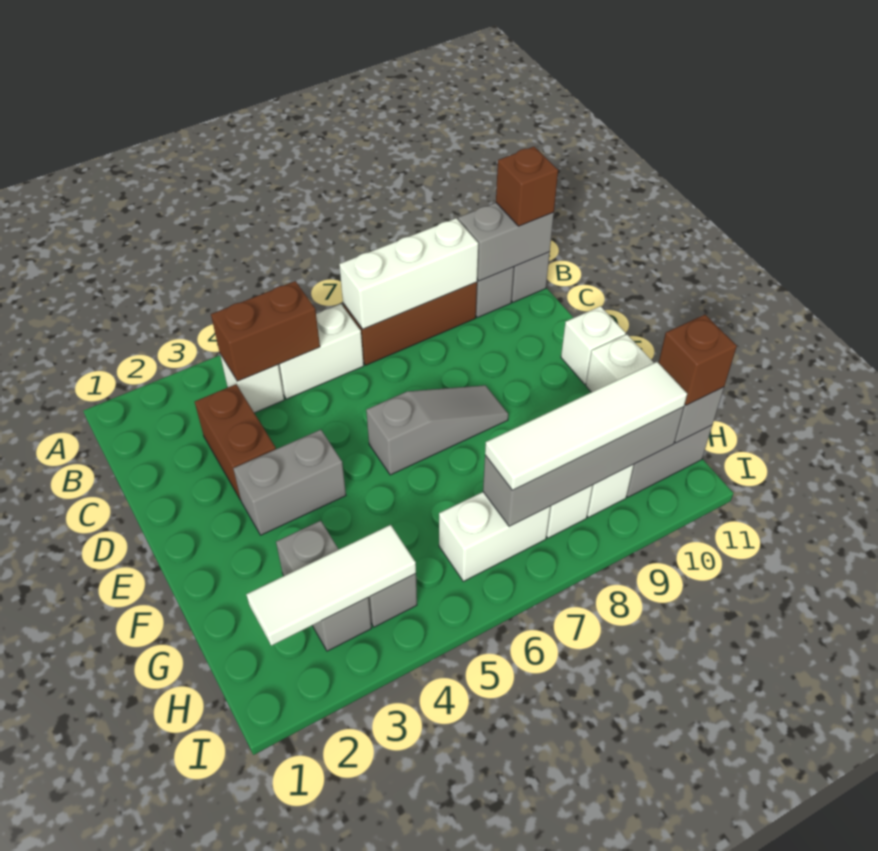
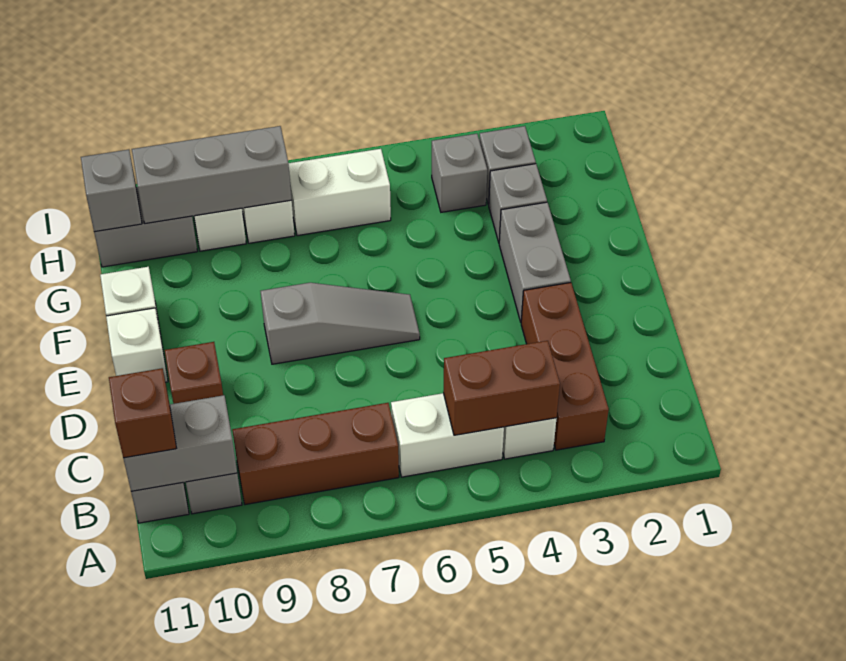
white 1x3 brick [339,218,478,329] -> none
brown 1x2 brick [195,384,276,500] -> brown 1x3 brick [521,283,609,450]
grey 1x2 brick [233,430,346,535] -> grey 1x2 brick turned to [499,202,571,322]
grey 1x3 slope [366,385,508,475] -> grey 1x3 slope turned to [261,283,420,364]
white 1x3 tile [246,525,416,646] -> none
grey 1x4 brick [483,407,684,526] -> grey 1x3 brick [132,126,292,224]
white 1x4 tile [485,362,687,490] -> none
brown 1x1 brick [659,315,737,405] -> brown 1x1 brick moved to [165,342,223,404]

